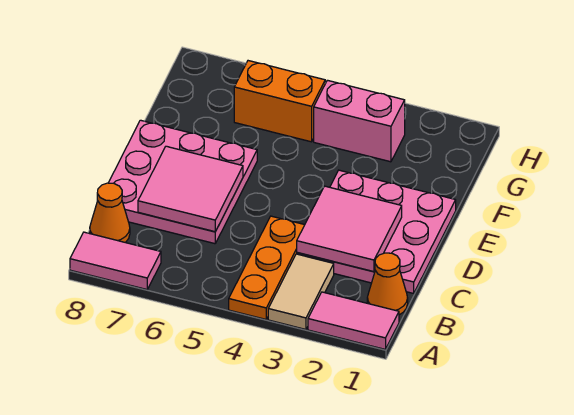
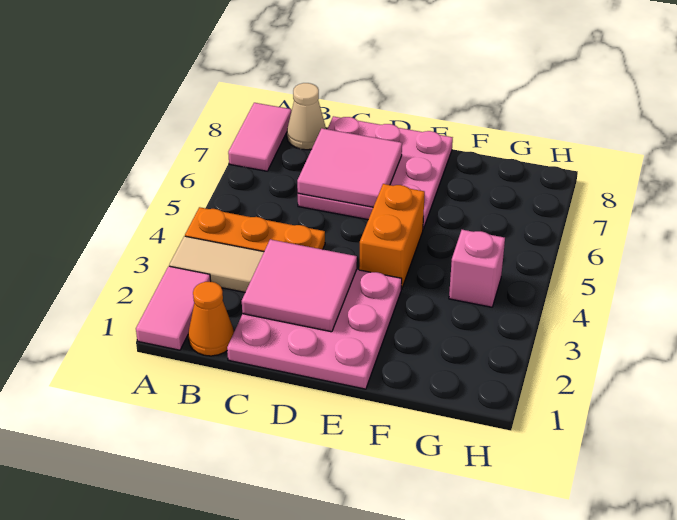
orange 1x1 cone [90,183,130,243] -> tan 1x1 cone [287,83,326,150]
pink 1x2 brick [314,80,405,162] -> pink 1x1 brick [449,230,505,307]
orange 1x2 brick [234,61,325,142] -> orange 1x2 brick moved to [359,184,425,289]

